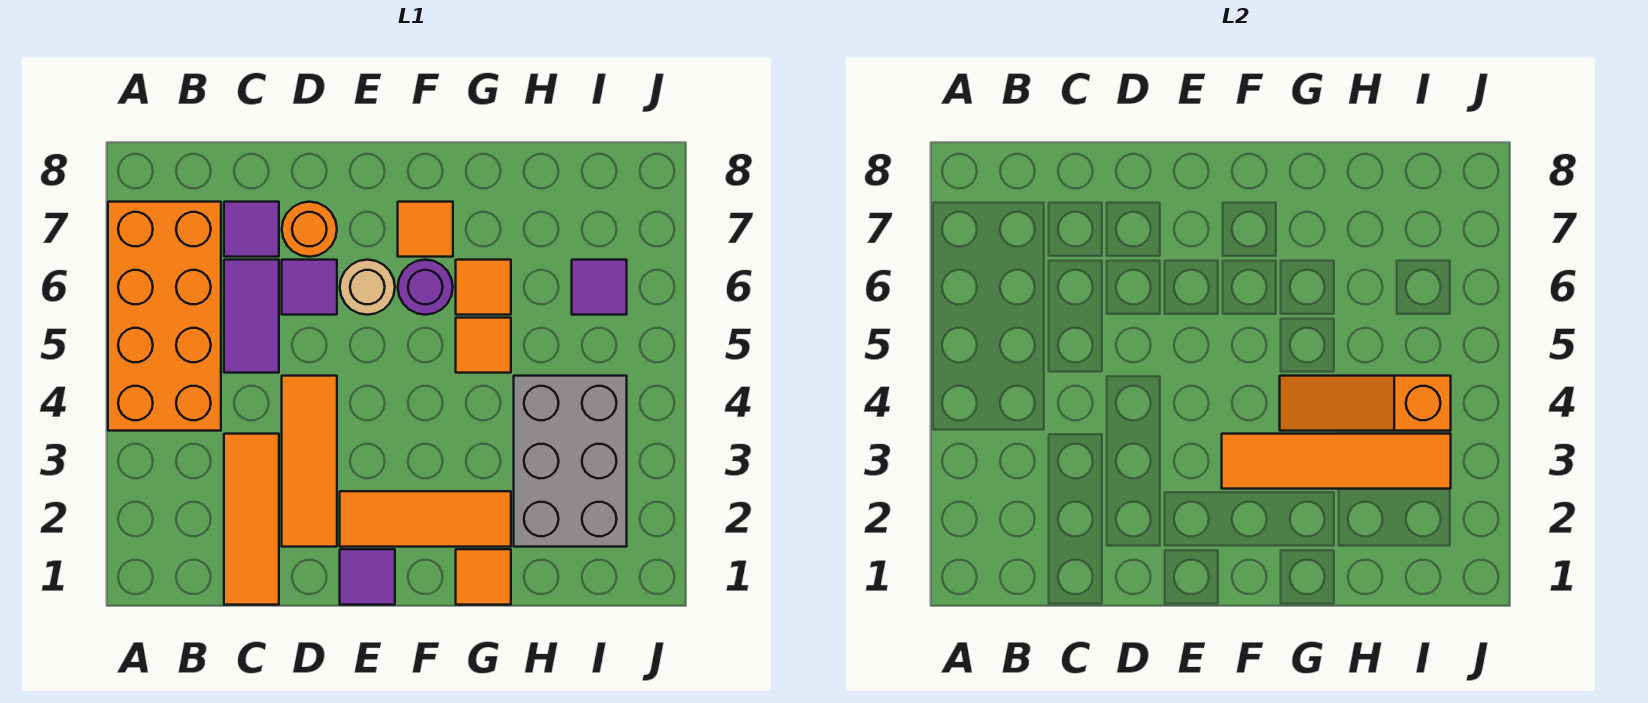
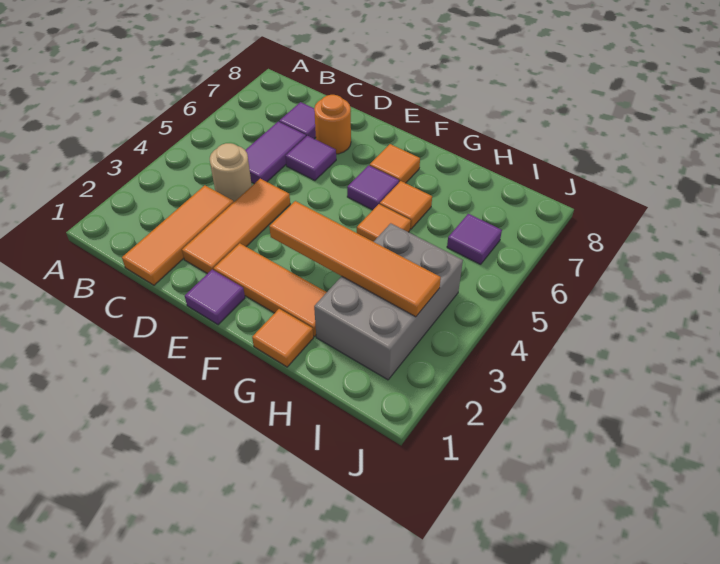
orange 2x4 brick [108,202,221,431] -> none
tan 1x1 round brick [340,260,395,315] -> tan 1x1 round brick moved to [210,143,252,202]
purple 1x1 round brick [398,260,453,315] -> purple 1x1 tile [347,165,399,210]
orange 1x3 slope [1280,376,1451,431] -> none

